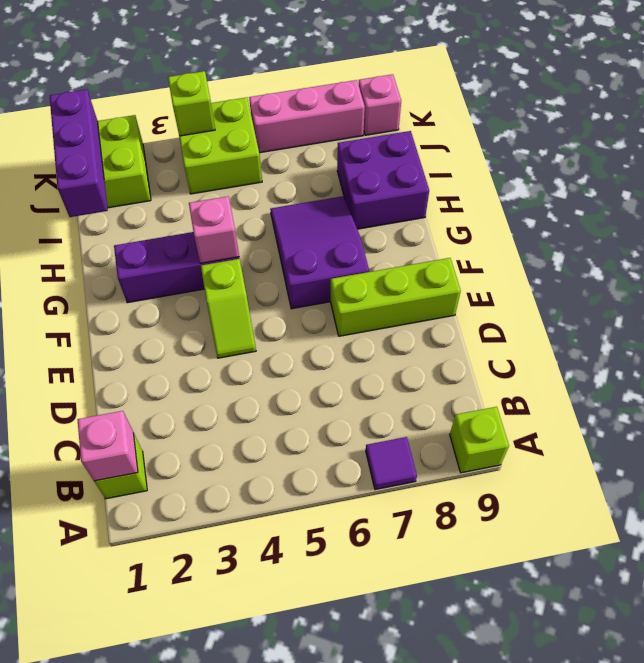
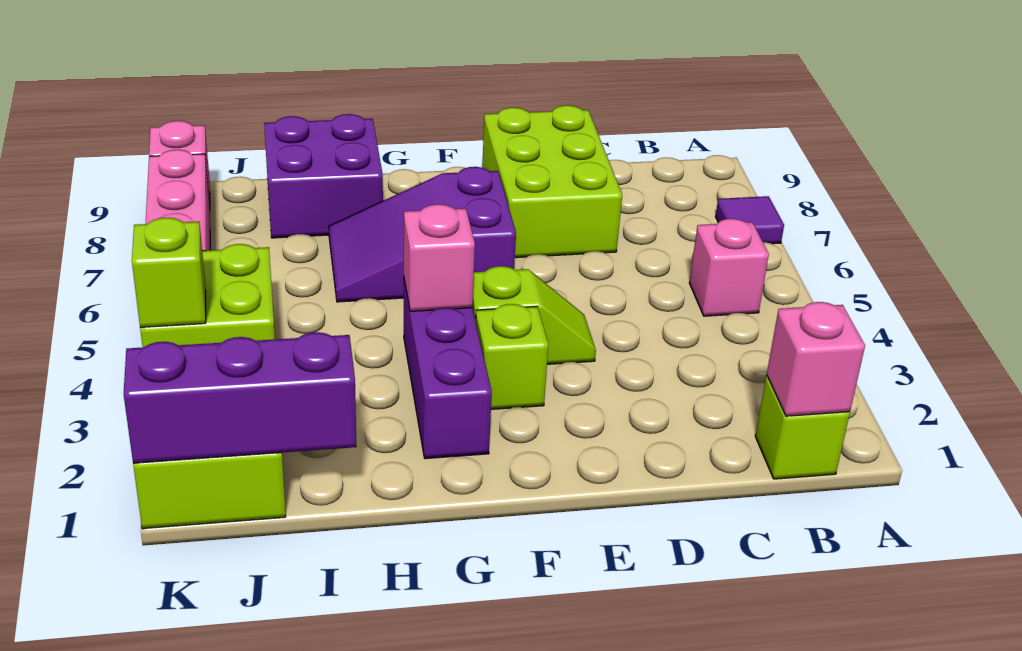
lime 1x1 brick [450,407,509,473] -> lime 1x1 brick moved to [476,304,548,409]
none -> pink 1x1 brick [689,219,769,316]
lime 1x3 brick [331,258,461,336] -> lime 2x3 brick [482,105,622,258]

